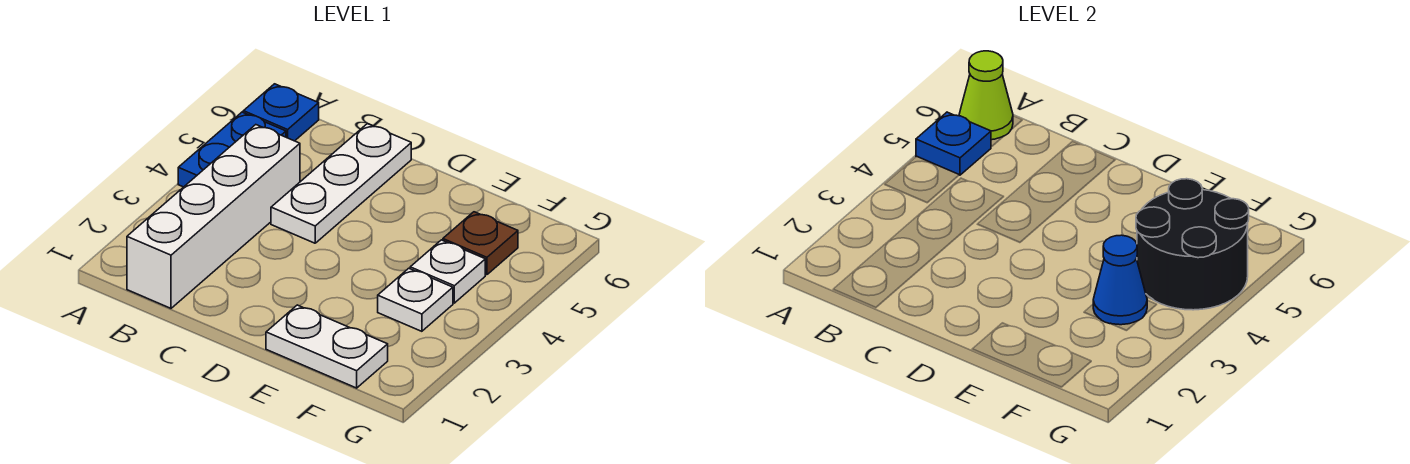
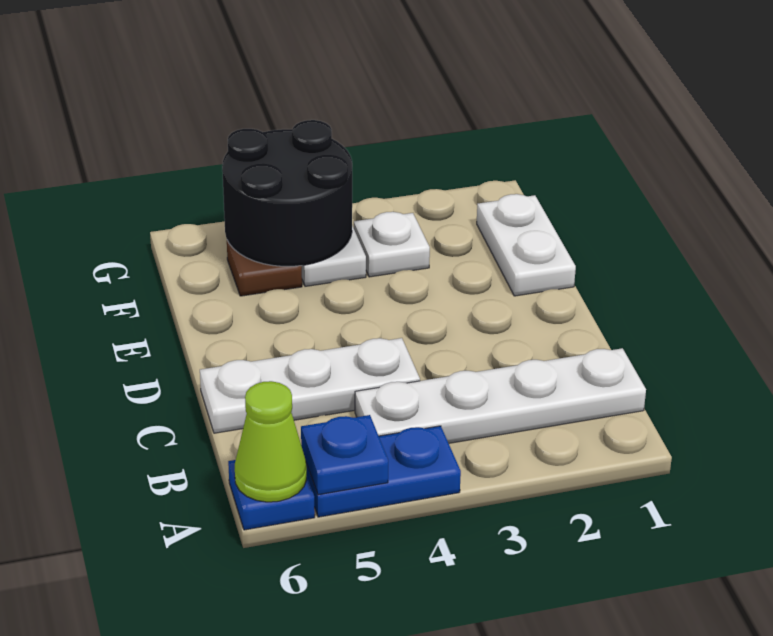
white 1x4 brick [127,125,300,308] -> white 1x4 plate [355,348,646,443]
blue 1x1 cone [1093,235,1147,325] -> none

